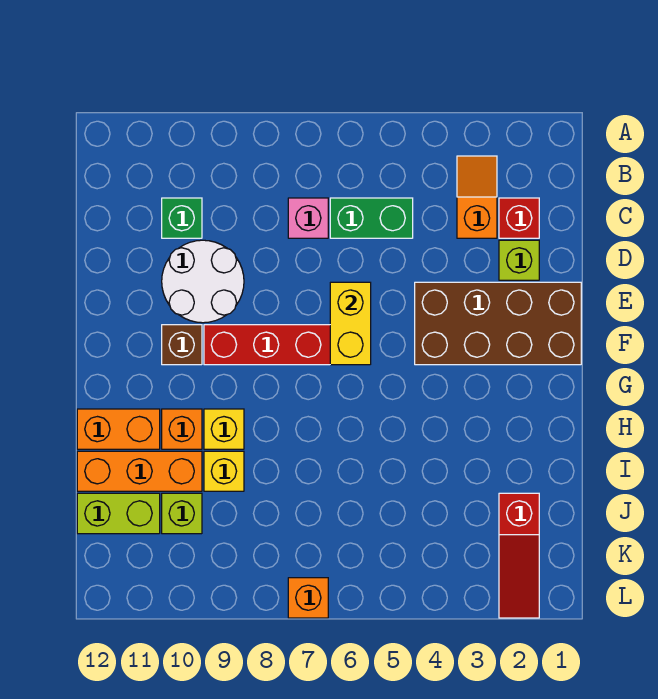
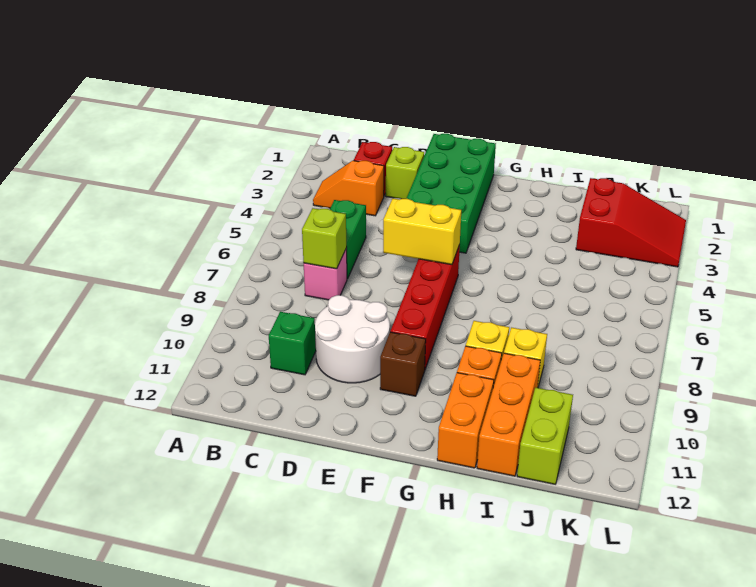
brown 2x4 brick [415,282,581,365] -> green 2x4 brick [406,134,496,253]
red 1x3 slope [499,493,539,618] -> red 2x3 slope [576,178,686,267]
lime 1x1 brick [162,493,202,534] -> lime 1x1 brick moved to [302,208,347,269]
orange 1x1 brick [288,578,328,618] -> none

